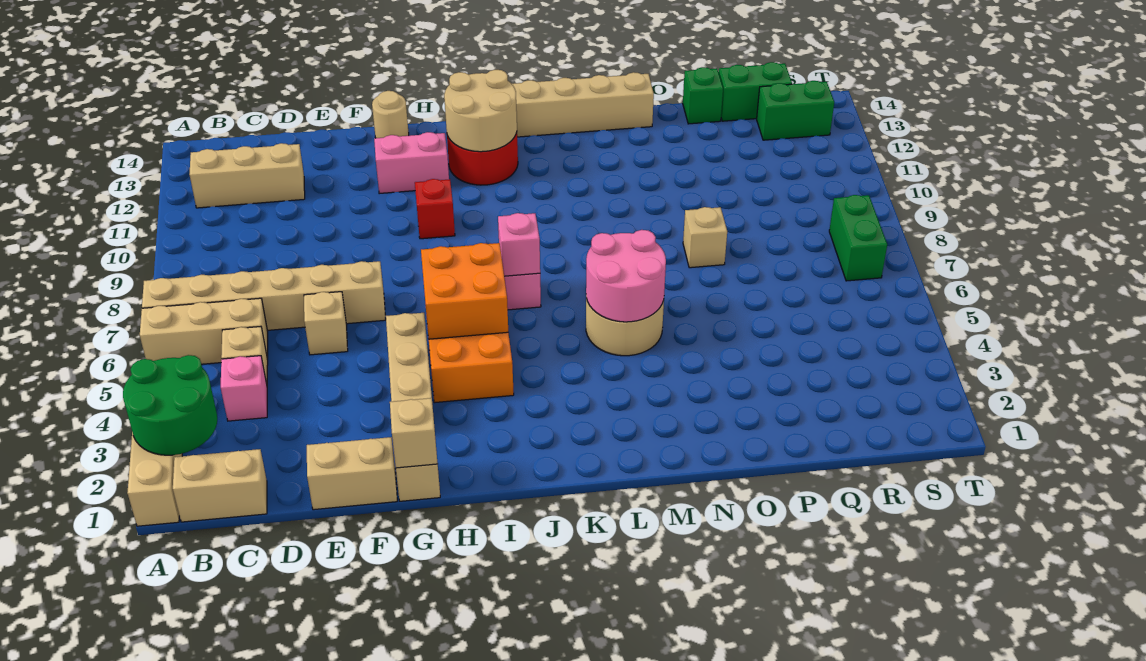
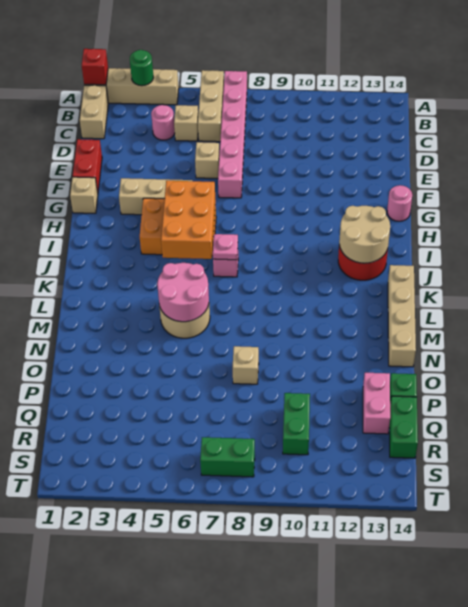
green 2x2 round brick [123,355,217,455] -> green 1x1 round brick [130,50,153,86]
tan 1x6 brick [142,261,386,330] -> pink 1x6 brick [218,71,247,198]
tan 1x3 brick [189,143,305,208] -> none
pink 1x1 brick [221,356,267,421] -> pink 1x1 round brick [151,105,175,140]
tan 1x2 brick [307,437,397,510] -> red 1x2 brick [73,139,102,192]
tan 1x1 brick [390,398,438,468] -> none
pink 1x2 brick [374,132,449,194] -> pink 1x2 brick moved to [363,373,390,434]
tan 1x1 round brick [372,91,409,138] -> pink 1x1 round brick [387,185,412,221]
orange 2x2 brick [421,243,508,339] -> orange 2x3 brick [161,181,215,259]
red 1x1 brick [415,179,455,239] -> red 1x1 brick moved to [82,49,108,85]
pink 1x1 brick [498,213,540,276] -> pink 1x1 plate [213,234,238,260]
green 1x2 brick [757,81,834,140] -> green 1x2 brick moved to [283,393,310,455]

